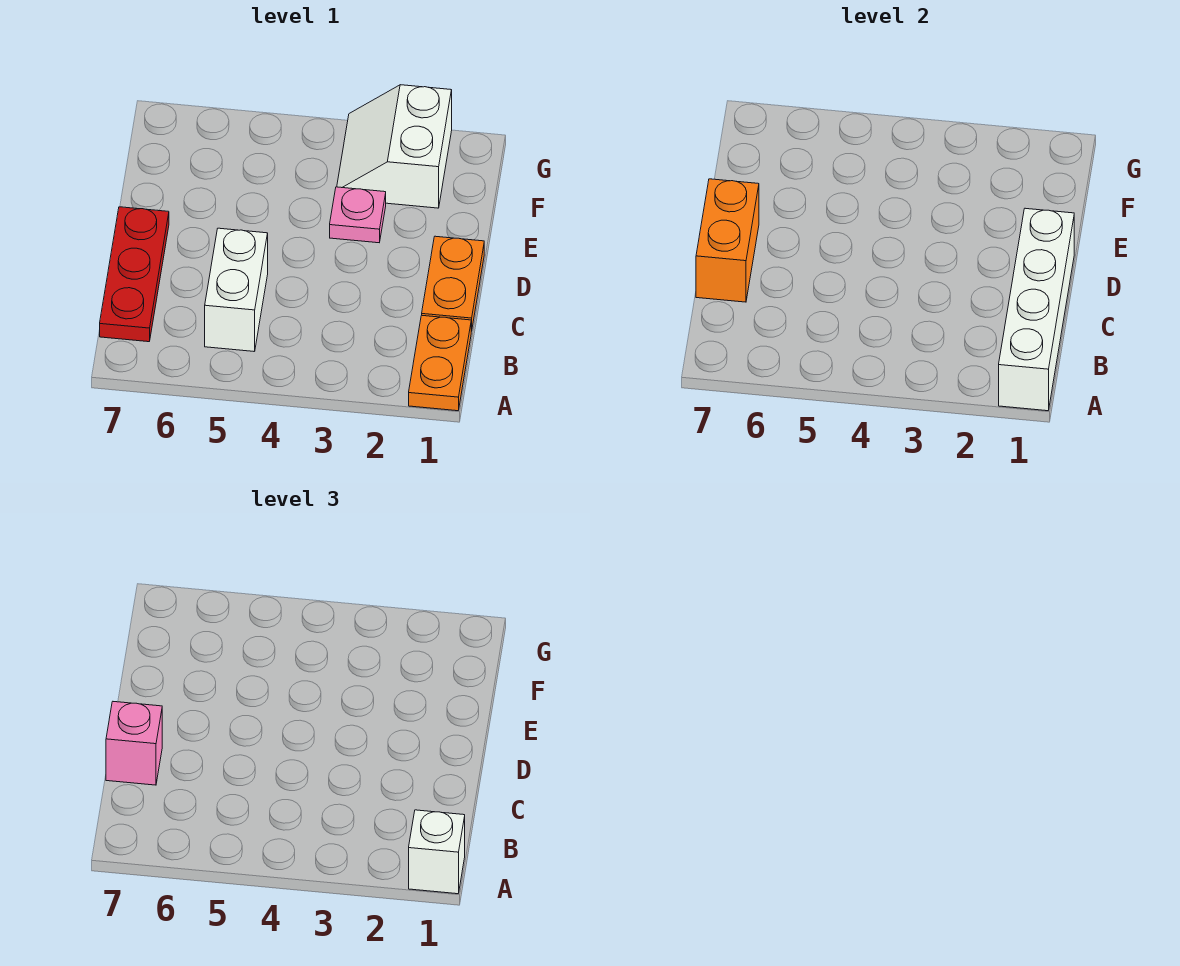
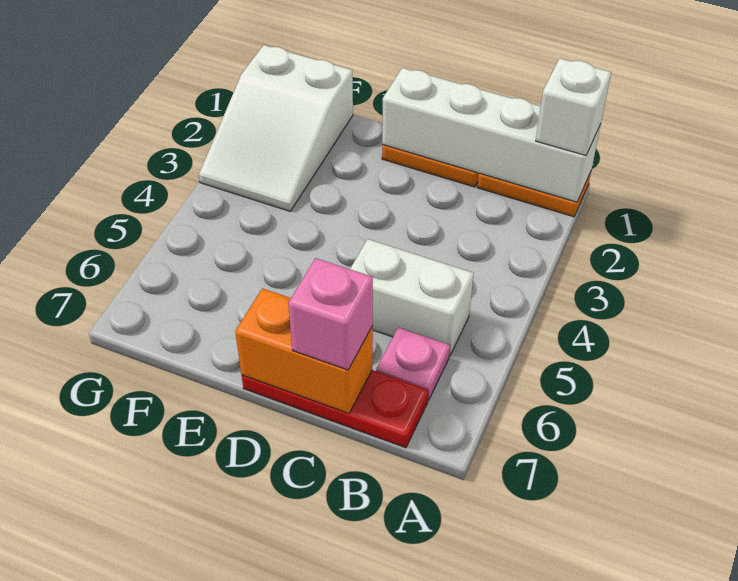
pink 1x1 plate [330,187,386,243] -> pink 1x1 plate moved to [376,327,450,401]
white 2x2 slope [337,85,452,208] -> white 2x3 slope [199,45,353,211]

